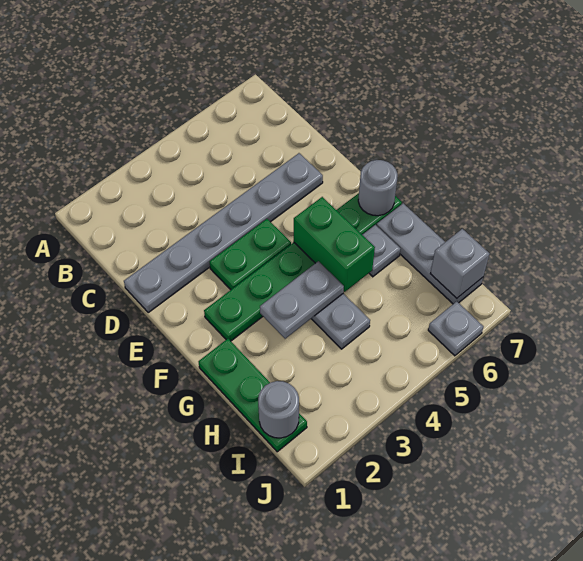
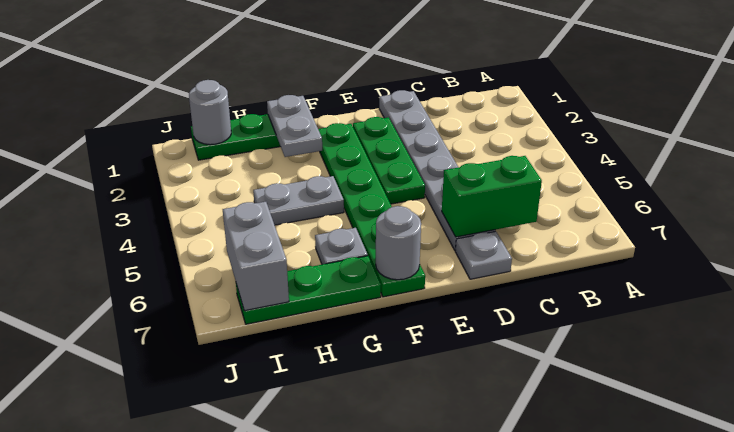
green 1x2 plate [209,219,291,290] -> green 1x3 plate [353,117,425,204]
green 1x2 brick [294,197,375,292] -> green 1x2 brick moved to [442,156,542,237]
grey 1x2 plate [260,261,344,339] -> grey 1x2 plate moved to [267,95,322,157]
grey 1x3 plate [377,203,483,304] -> green 1x3 plate [236,256,381,324]
grey 1x1 brick [430,229,490,298] -> grey 1x2 brick [223,202,289,311]
grey 1x1 plate [428,301,484,356] -> grey 1x1 plate moved to [455,231,512,279]

